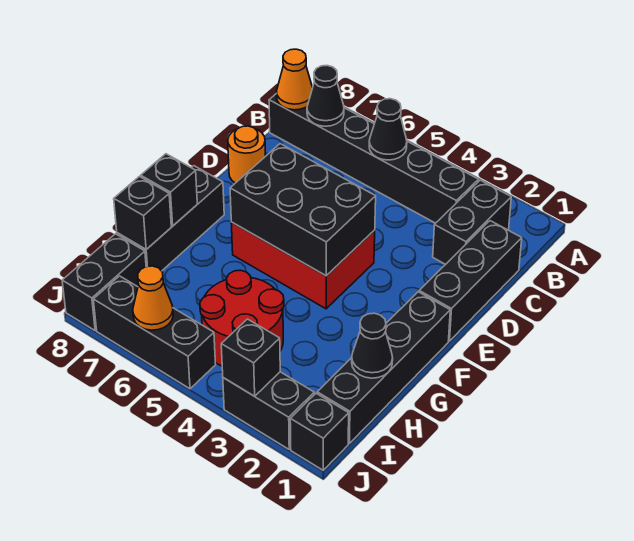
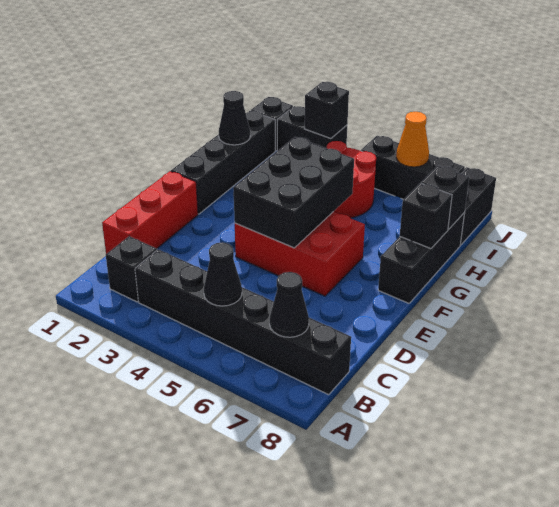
black 1x2 brick [433,180,511,264] -> black 1x1 brick [106,236,157,302]
orange 1x1 cone [277,49,313,110] -> none
black 1x3 brick [419,221,522,341] -> red 1x3 brick [102,171,198,254]
orange 1x1 round brick [228,126,265,183] -> none
black 2x3 brick [230,144,376,276] -> black 2x3 brick turned to [233,137,354,248]

